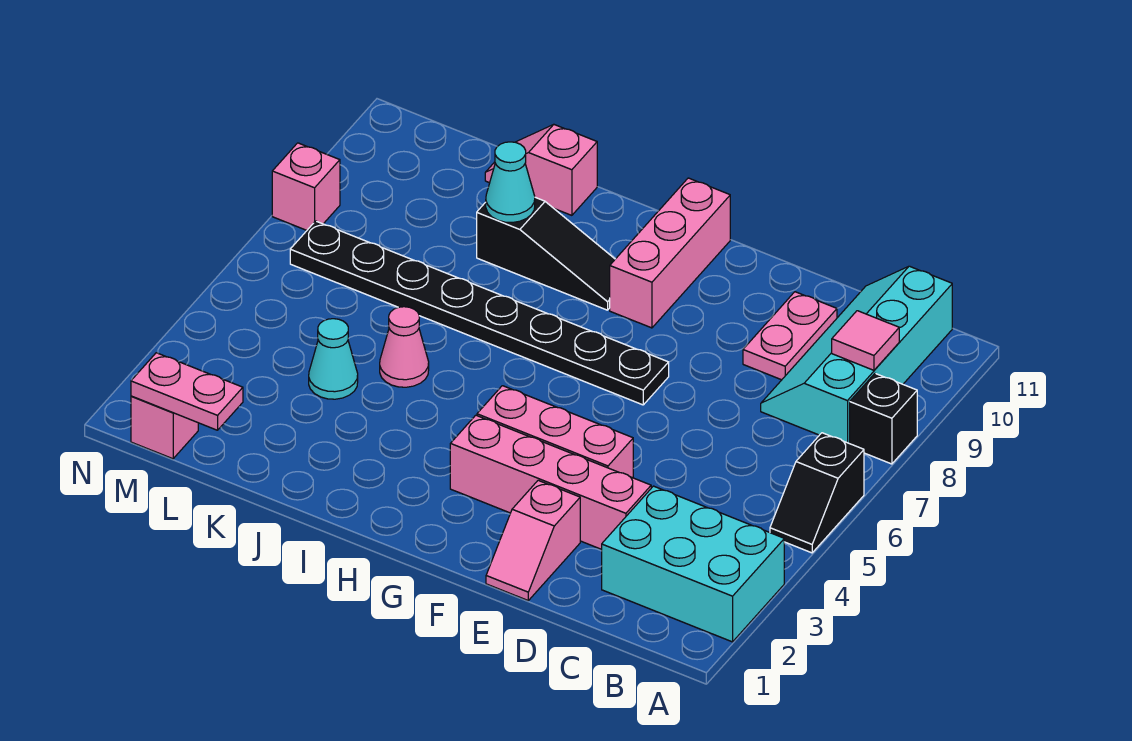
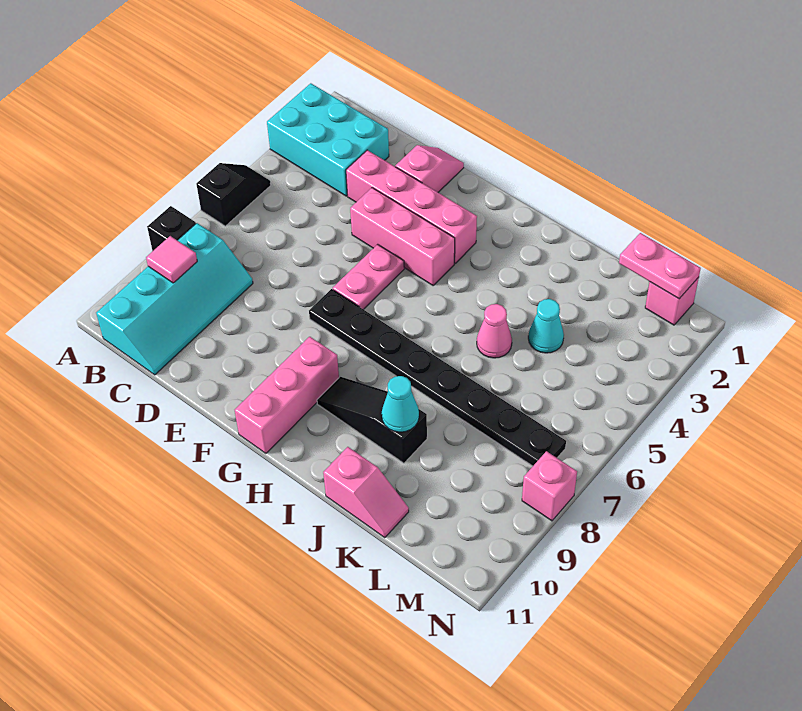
pink 1x2 plate [743,292,837,380] -> pink 1x2 plate moved to [333,244,404,310]

